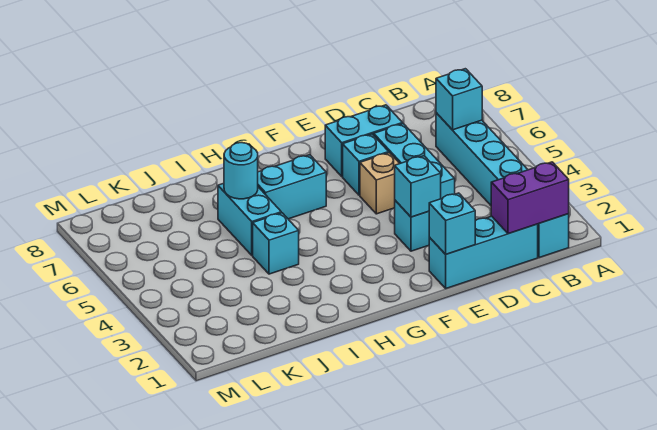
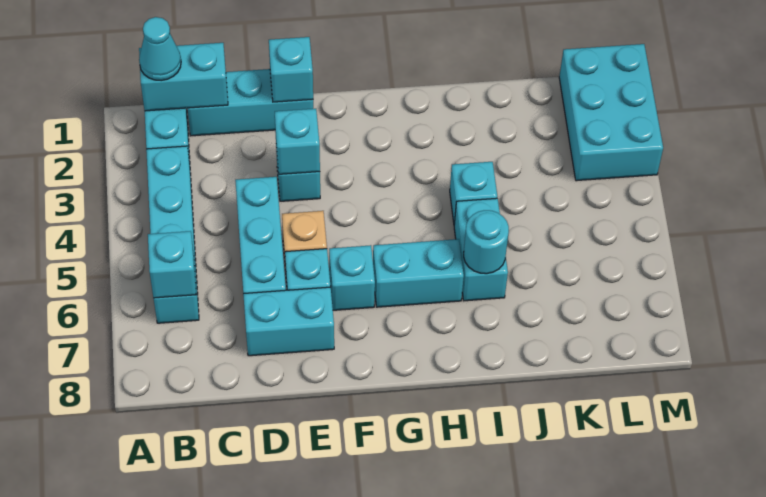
purple 1x2 brick [491,162,569,234] -> cyan 1x2 brick [139,43,228,111]
none -> cyan 1x1 cone [139,17,181,81]
none -> cyan 1x1 brick [329,245,375,310]
none -> cyan 2x3 brick [559,44,663,181]

